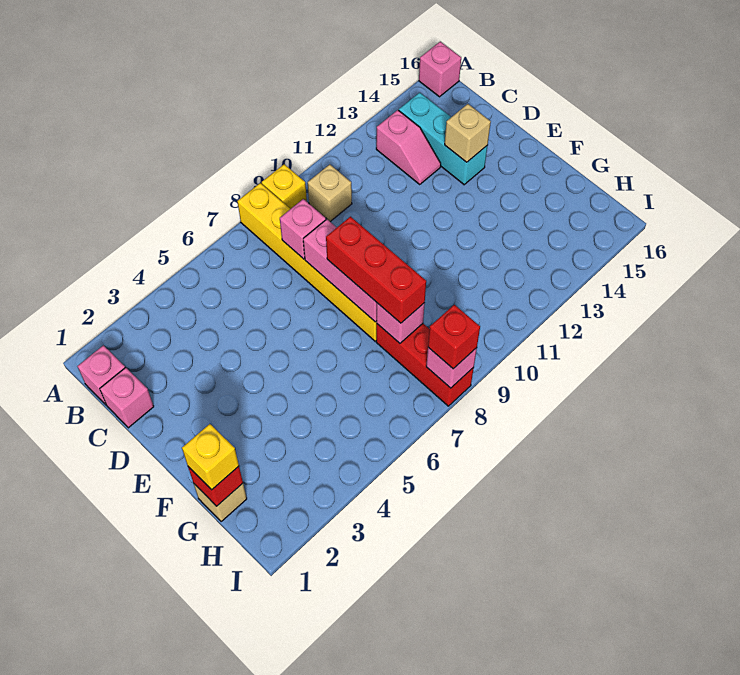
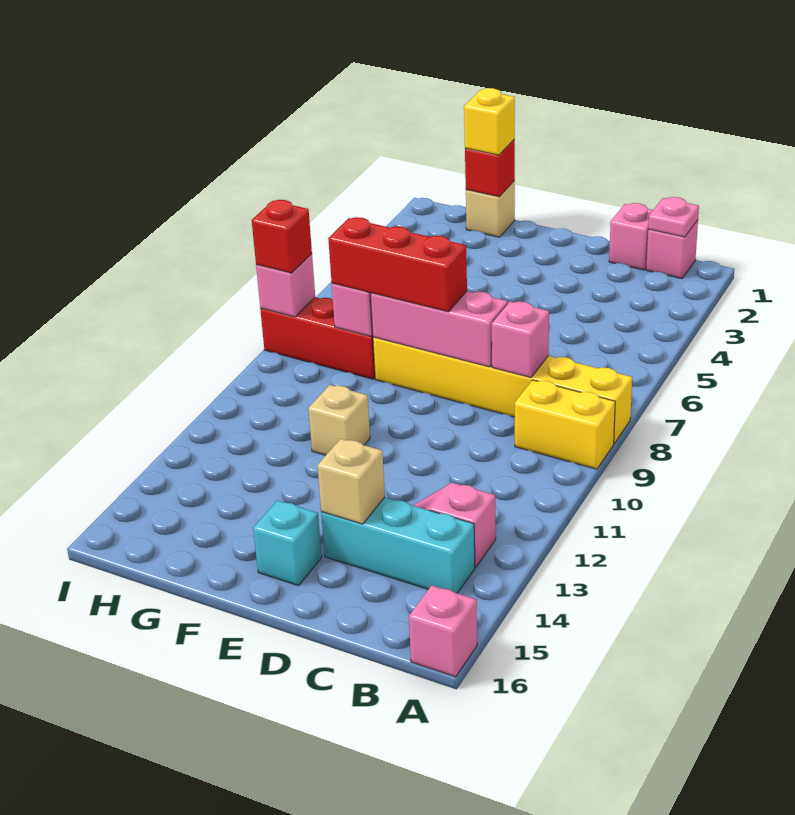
yellow 1x1 brick [262,164,307,209] -> yellow 1x2 brick [515,380,615,469]
none -> pink 1x1 plate [648,197,699,237]
tan 1x1 brick [308,164,352,222] -> tan 1x1 brick moved to [308,385,370,455]
none -> cyan 1x1 brick [253,500,322,586]

